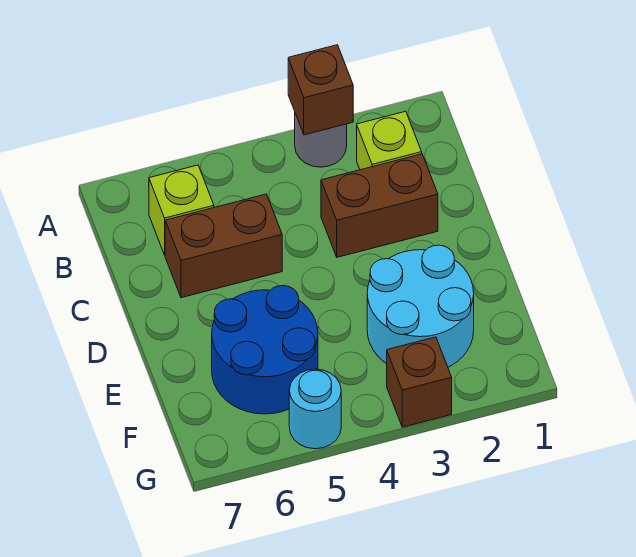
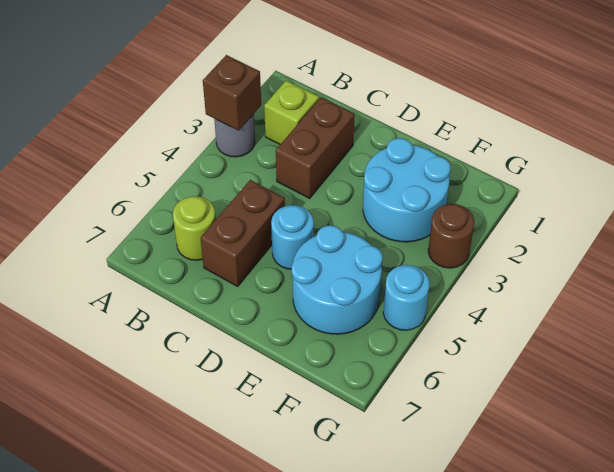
lime 1x1 brick [149,165,214,255] -> lime 1x1 round brick [173,196,216,260]
none -> cyan 1x1 round brick [271,205,314,269]
blue 2x2 round brick [212,286,318,414] -> cyan 2x2 round brick [292,225,382,334]
brown 1x1 brick [387,337,452,427] -> brown 1x1 round brick [428,204,474,268]

